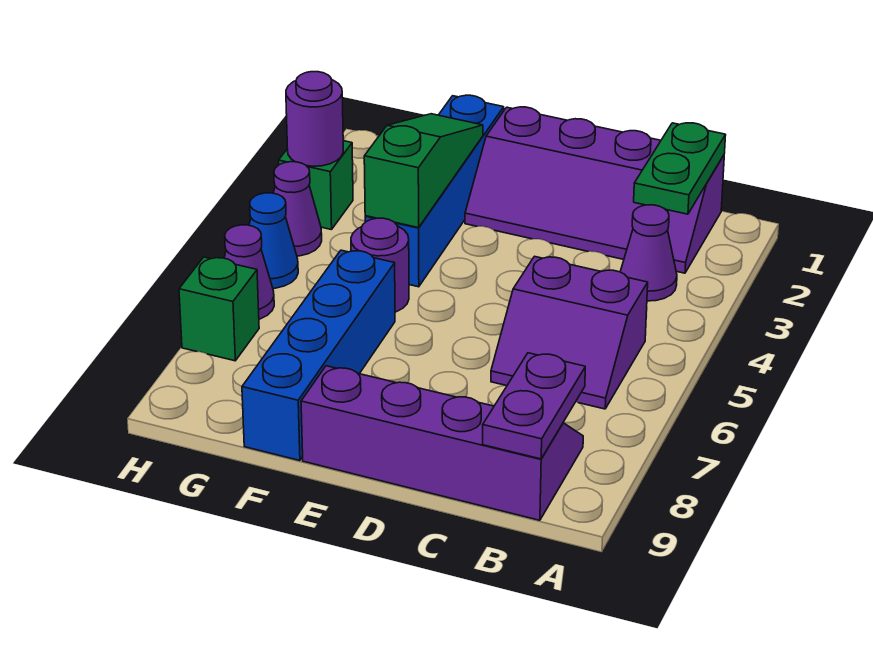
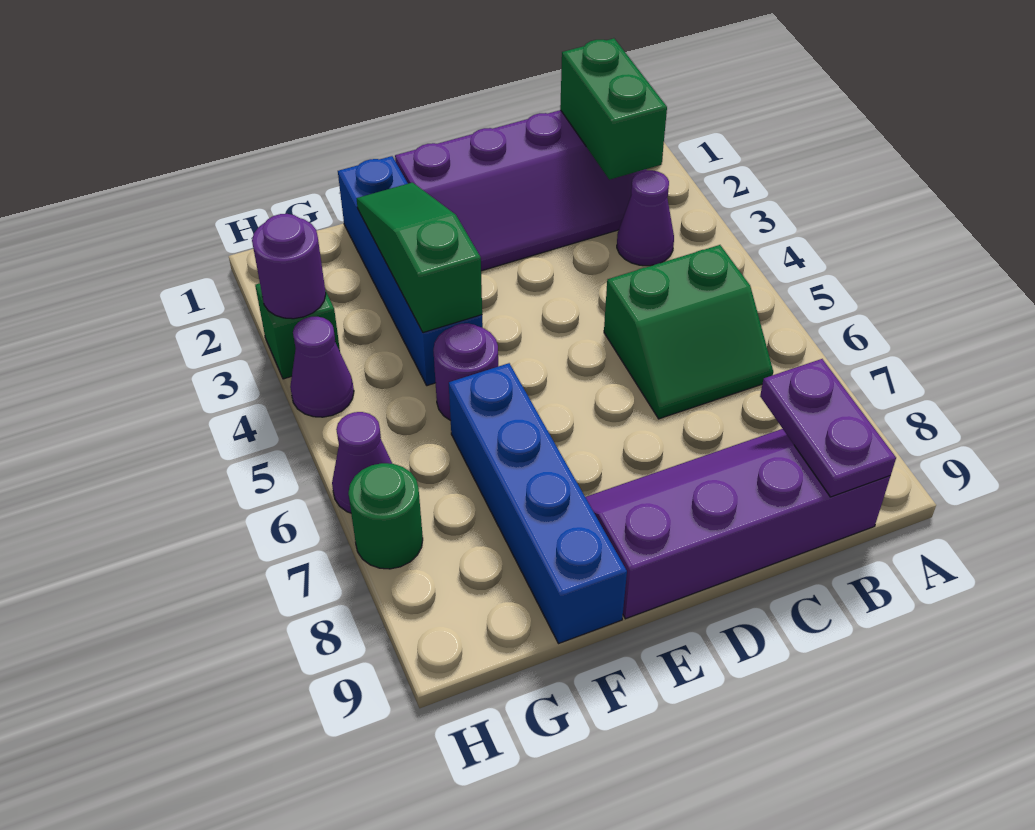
green 1x2 plate [634,123,726,214] -> green 1x2 brick [560,38,667,180]
purple 2x2 slope [491,256,648,409] -> green 2x2 slope [604,245,773,419]
blue 1x1 cone [249,193,298,288] -> none
green 1x1 brick [179,257,259,361] -> green 1x1 round brick [348,463,423,569]

